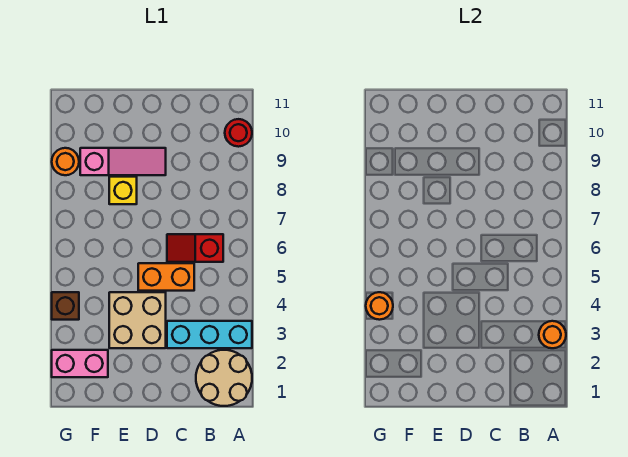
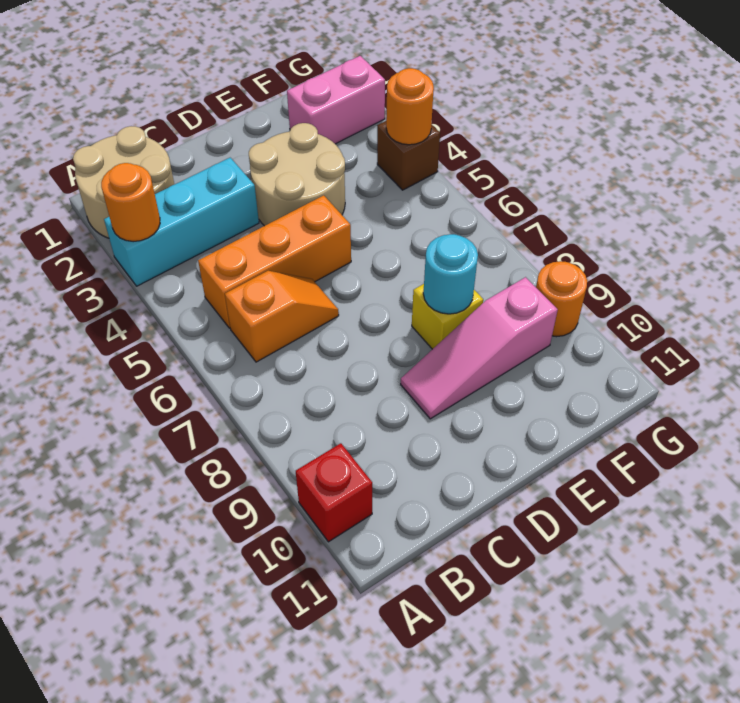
red 1x1 round brick [225,119,252,147] -> red 1x1 brick [296,443,372,542]
red 1x2 slope [167,234,223,262] -> orange 1x2 slope [225,271,339,362]
orange 1x2 brick [138,263,194,291] -> orange 1x3 brick [198,195,351,328]
tan 2x2 brick [109,292,166,348] -> tan 2x2 round brick [249,123,345,226]
none -> cyan 1x1 round brick [423,234,478,314]

